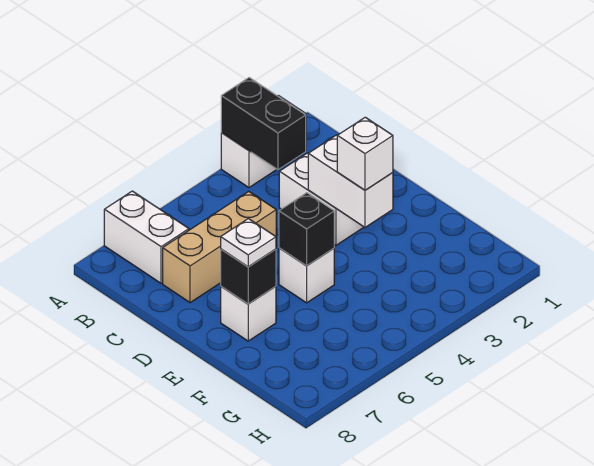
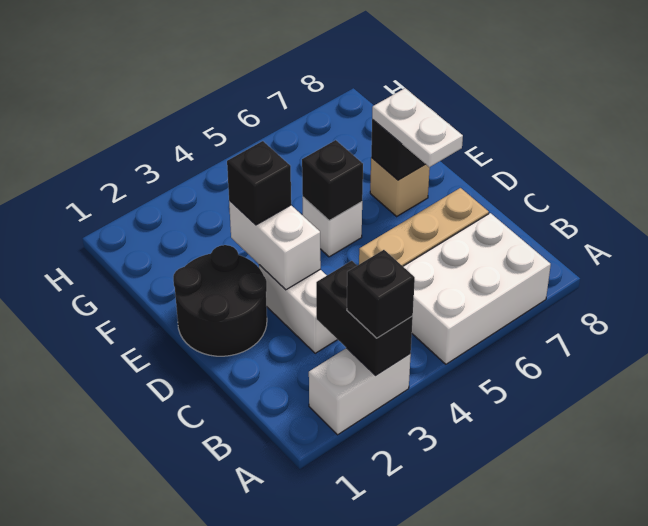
none -> black 1x1 brick [347,250,415,338]
white 1x2 brick [104,191,189,283] -> white 2x3 brick [403,213,551,364]
none -> black 2x2 round brick [173,245,267,356]
white 1x1 brick [337,117,393,190] -> black 1x1 brick [227,141,291,225]
white 1x1 brick [221,286,276,341] -> tan 1x1 brick [370,158,430,216]
white 1x1 plate [221,219,276,267] -> white 1x2 plate [372,88,463,167]

